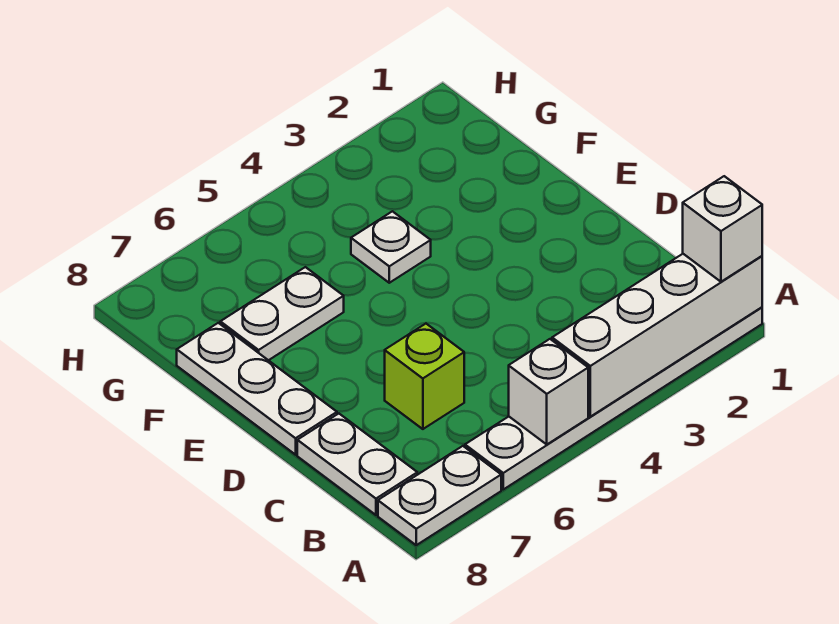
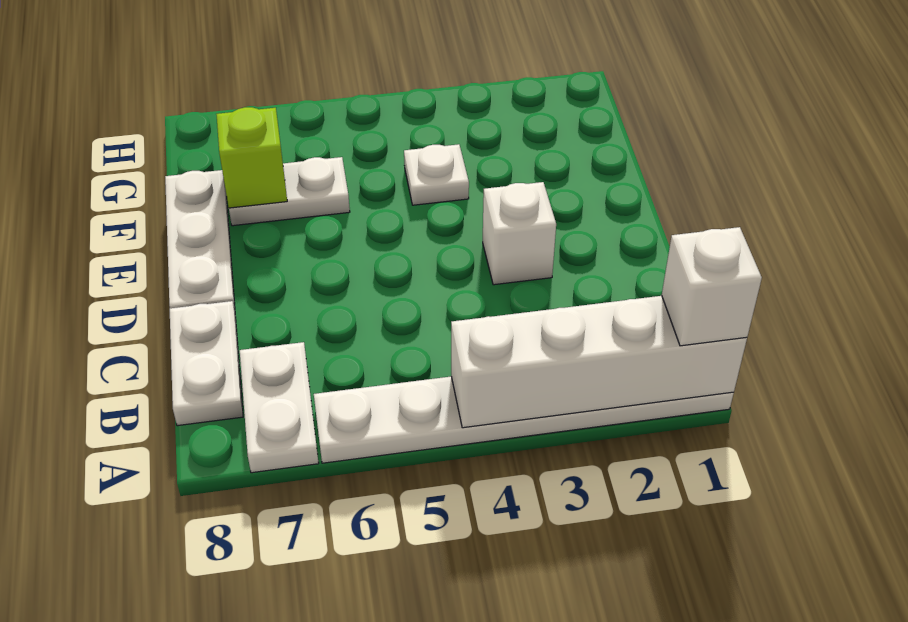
white 1x1 brick [509,339,588,444] -> white 1x1 brick moved to [483,182,556,285]
white 1x2 plate [378,446,501,545] -> white 1x2 plate turned to [240,342,319,473]
lime 1x1 brick [385,324,464,429] -> lime 1x1 brick moved to [216,107,287,208]

